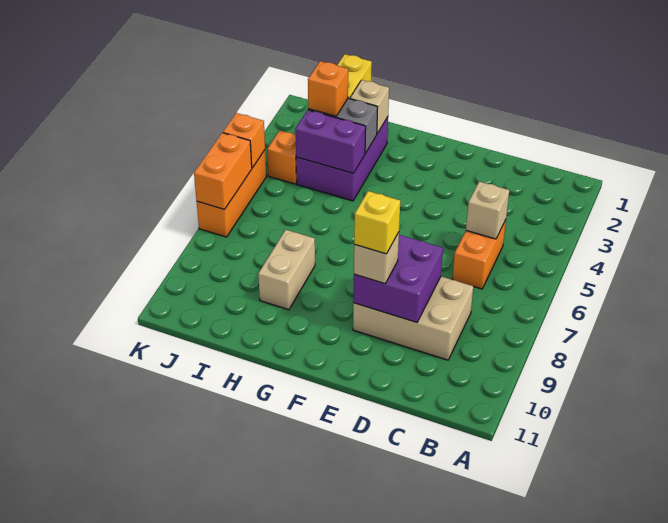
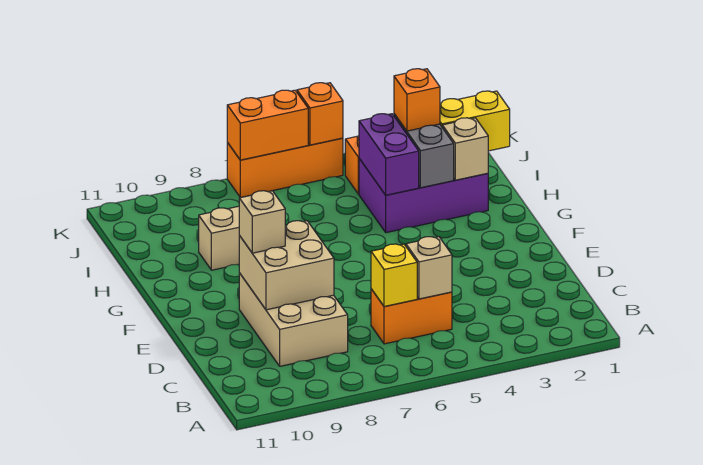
purple 2x2 brick [353,235,443,322] -> tan 2x2 brick [239,221,334,310]
yellow 1x1 brick [354,191,400,254] -> yellow 1x1 brick moved to [371,244,417,306]

